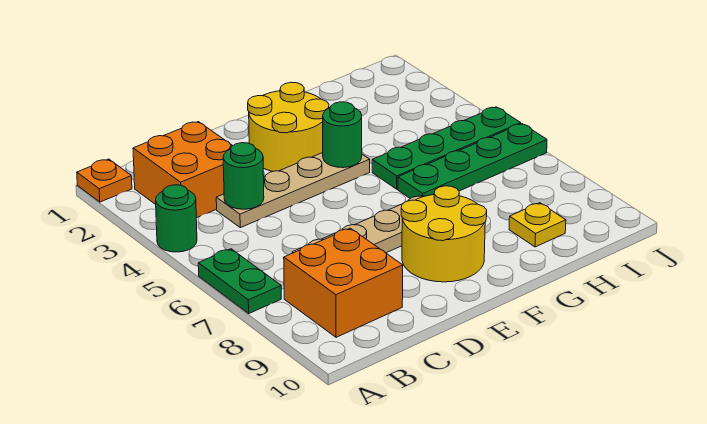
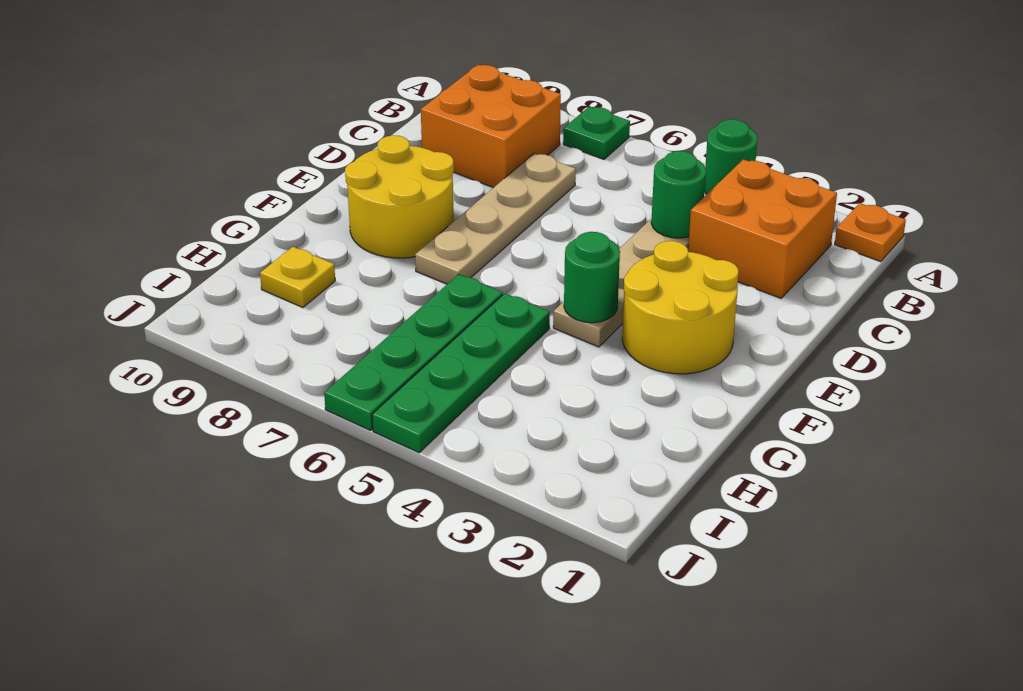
green 1x2 plate [198,249,281,313] -> green 1x1 plate [563,106,630,159]

